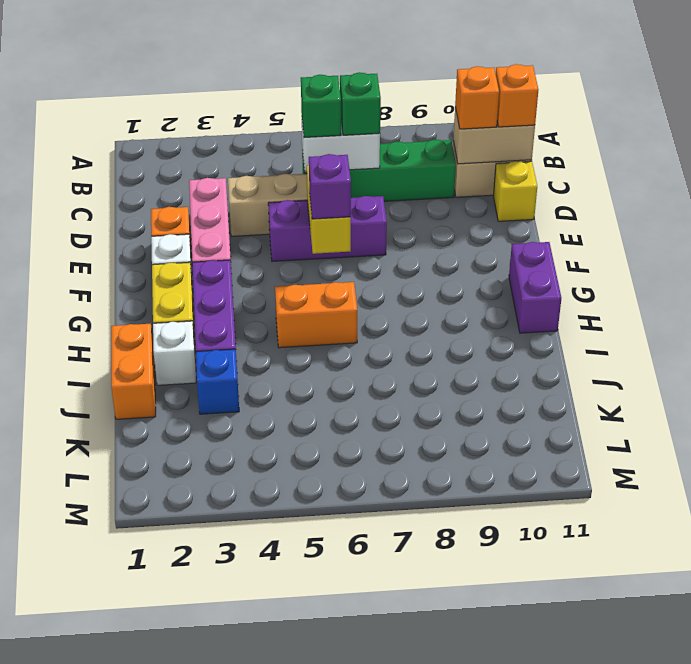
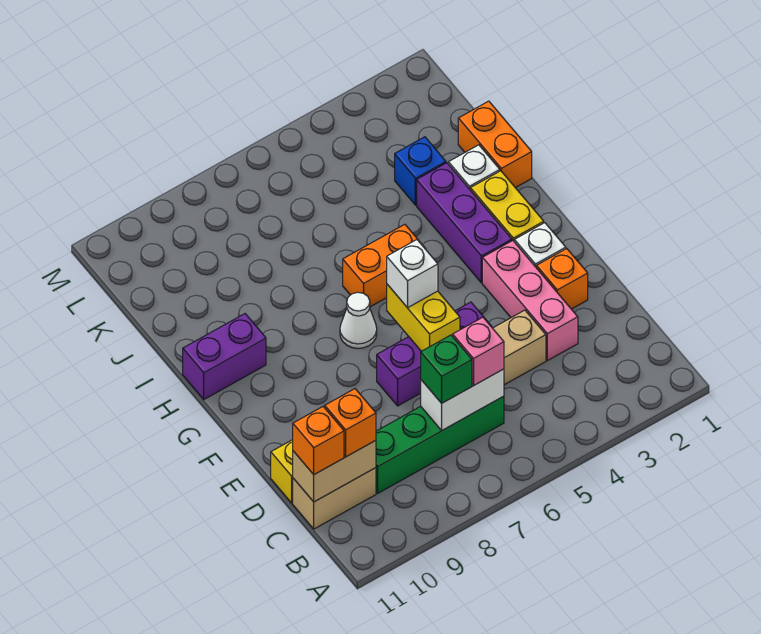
green 1x1 brick [301,75,341,137] -> pink 1x1 brick [453,317,504,386]
purple 1x1 brick [309,154,351,219] -> white 1x1 brick [387,240,438,308]
none -> white 1x1 cone [340,292,377,348]
purple 1x2 brick [509,242,561,333] -> purple 1x2 brick turned to [183,314,266,399]

